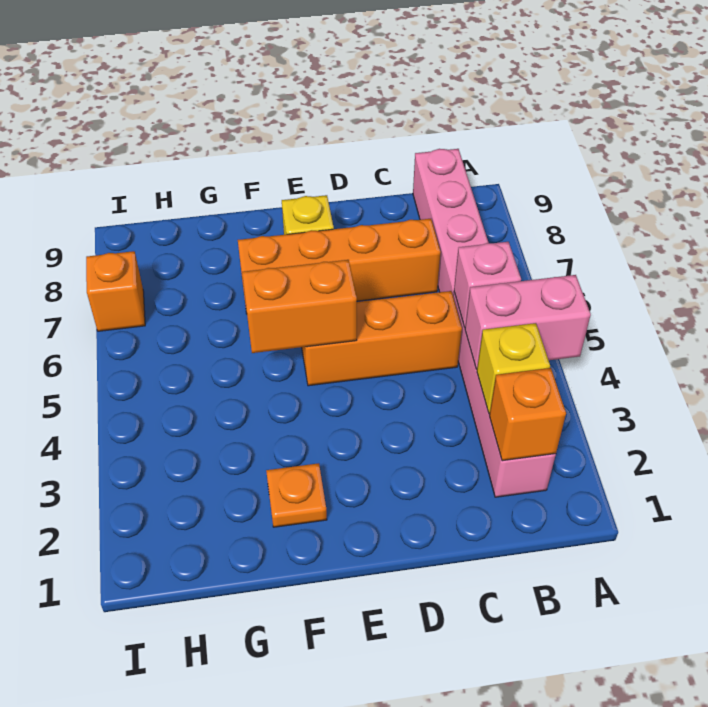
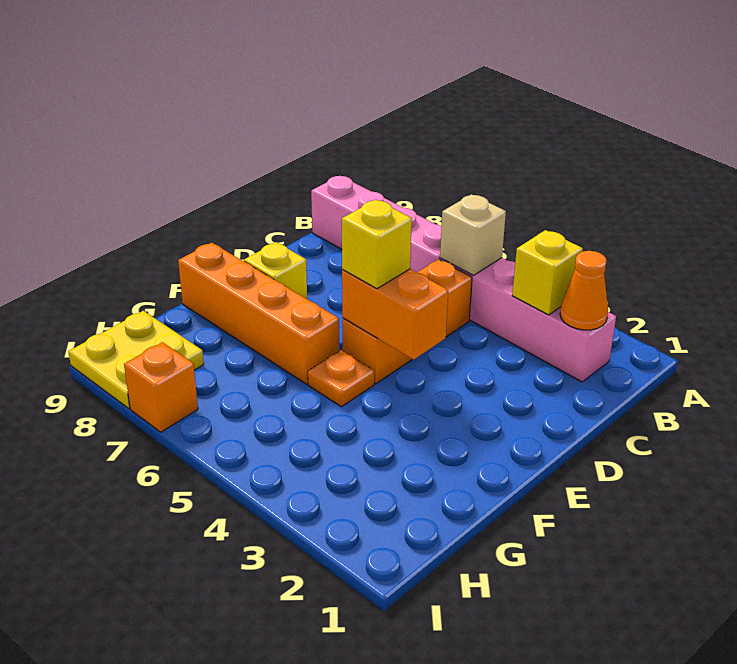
pink 1x2 brick [465,275,591,369] -> none
orange 1x1 brick [489,368,566,461] -> orange 1x1 cone [560,251,608,330]
pink 1x1 brick [454,242,521,327] -> tan 1x1 brick [440,194,506,275]
orange 1x4 brick [238,219,441,314] -> orange 1x4 brick turned to [178,243,339,384]
orange 1x2 brick [242,260,357,353] -> orange 1x2 brick turned to [342,269,448,360]
none -> yellow 1x1 brick [342,200,412,289]
orange 1x1 plate [266,463,327,527] -> orange 1x1 plate moved to [308,350,374,407]
none -> yellow 2x2 plate [68,311,204,409]

